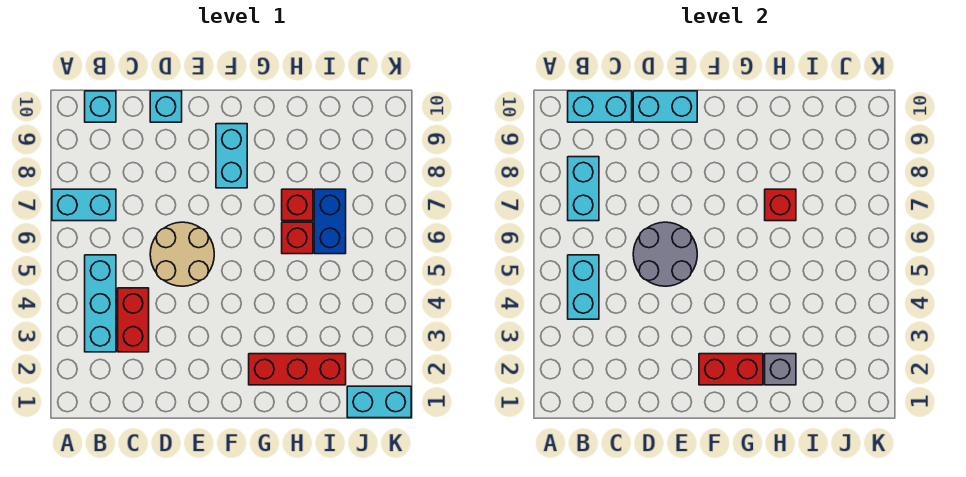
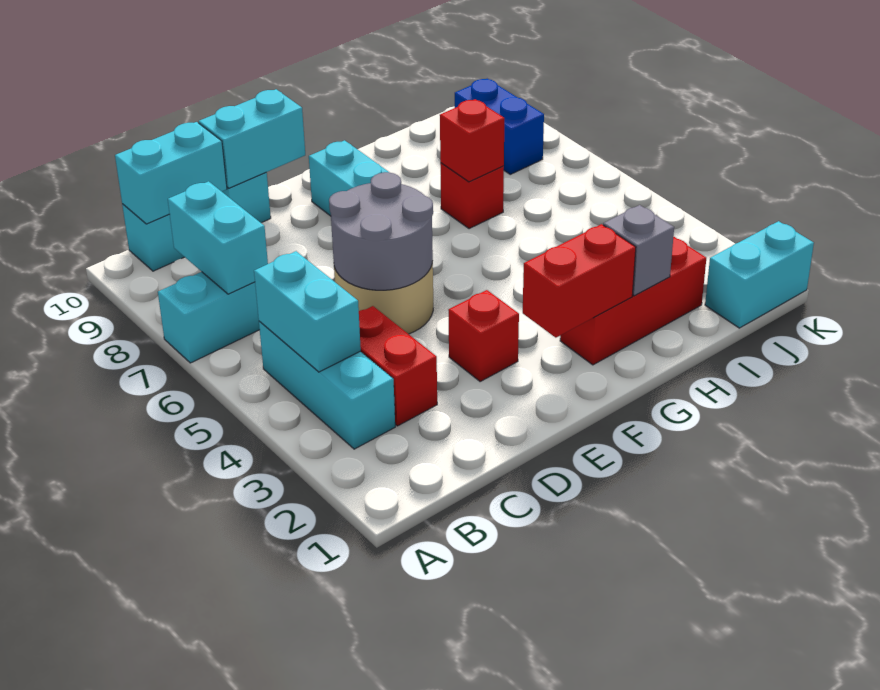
red 1x1 brick [282,222,313,254] -> red 1x1 brick moved to [449,290,519,381]
blue 1x2 brick [314,189,346,254] -> blue 1x2 brick moved to [455,79,544,174]

